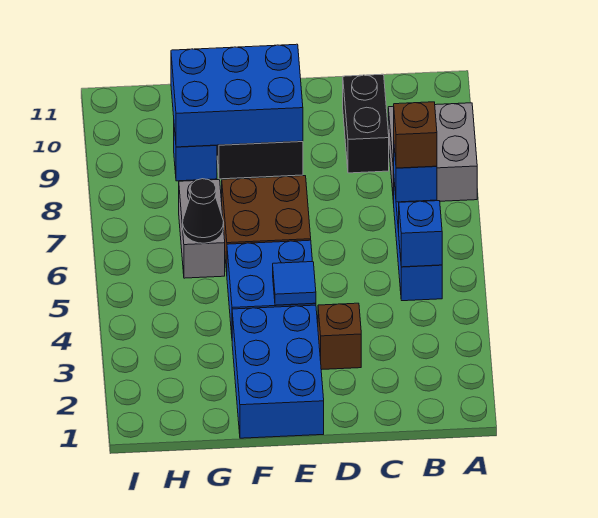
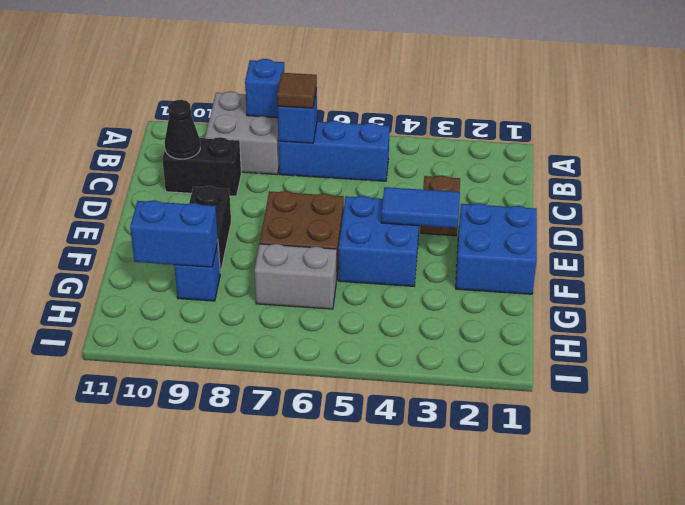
blue 1x1 brick [399,201,442,267] -> blue 1x1 brick moved to [245,59,284,118]
brown 1x1 brick [394,102,437,168] -> brown 1x1 tile [277,73,317,108]
blue 2x3 brick [232,305,324,438] -> blue 2x2 brick [456,203,537,294]
blue 1x1 tile [273,262,316,305] -> blue 1x2 tile [381,187,460,228]
blue 2x3 brick [171,44,303,147] -> blue 1x2 brick [130,200,218,267]
black 1x1 cone [183,179,224,243] -> black 1x1 cone moved to [165,100,200,159]

